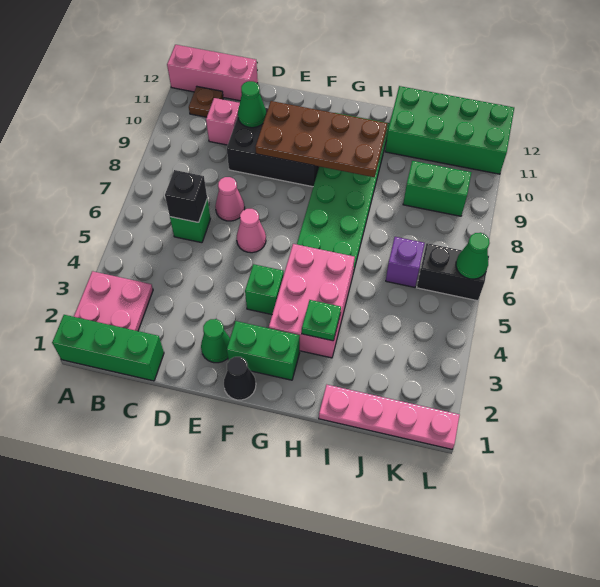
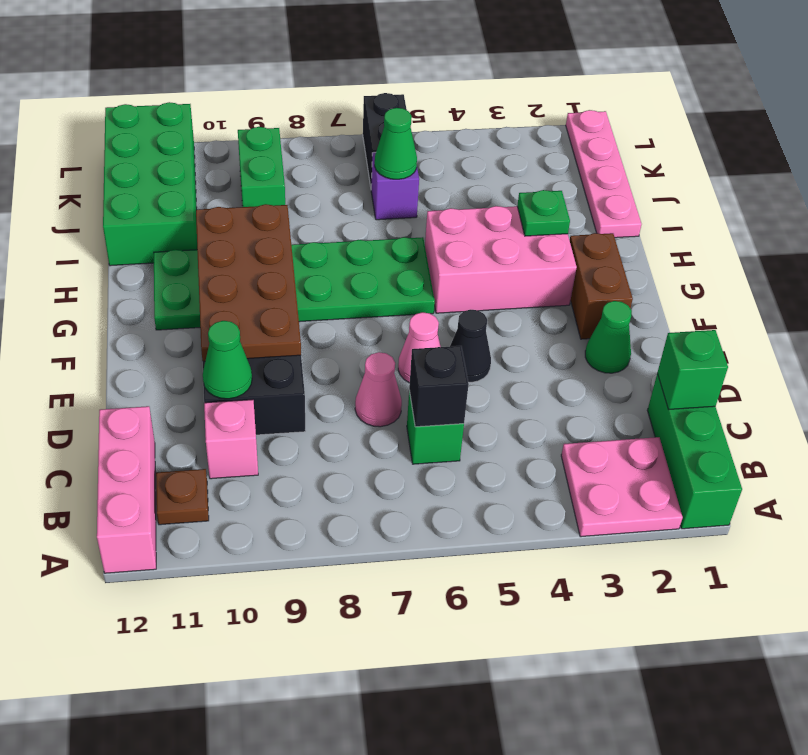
black 1x1 cone [224,357,256,400] -> black 1x1 cone moved to [450,310,491,382]
green 1x2 brick [227,321,300,380] -> brown 1x2 brick [570,233,633,339]
green 1x1 brick [245,264,284,314] -> green 1x1 brick moved to [657,330,728,410]
green 1x1 cone [456,233,490,279] -> green 1x1 cone moved to [375,108,417,179]

